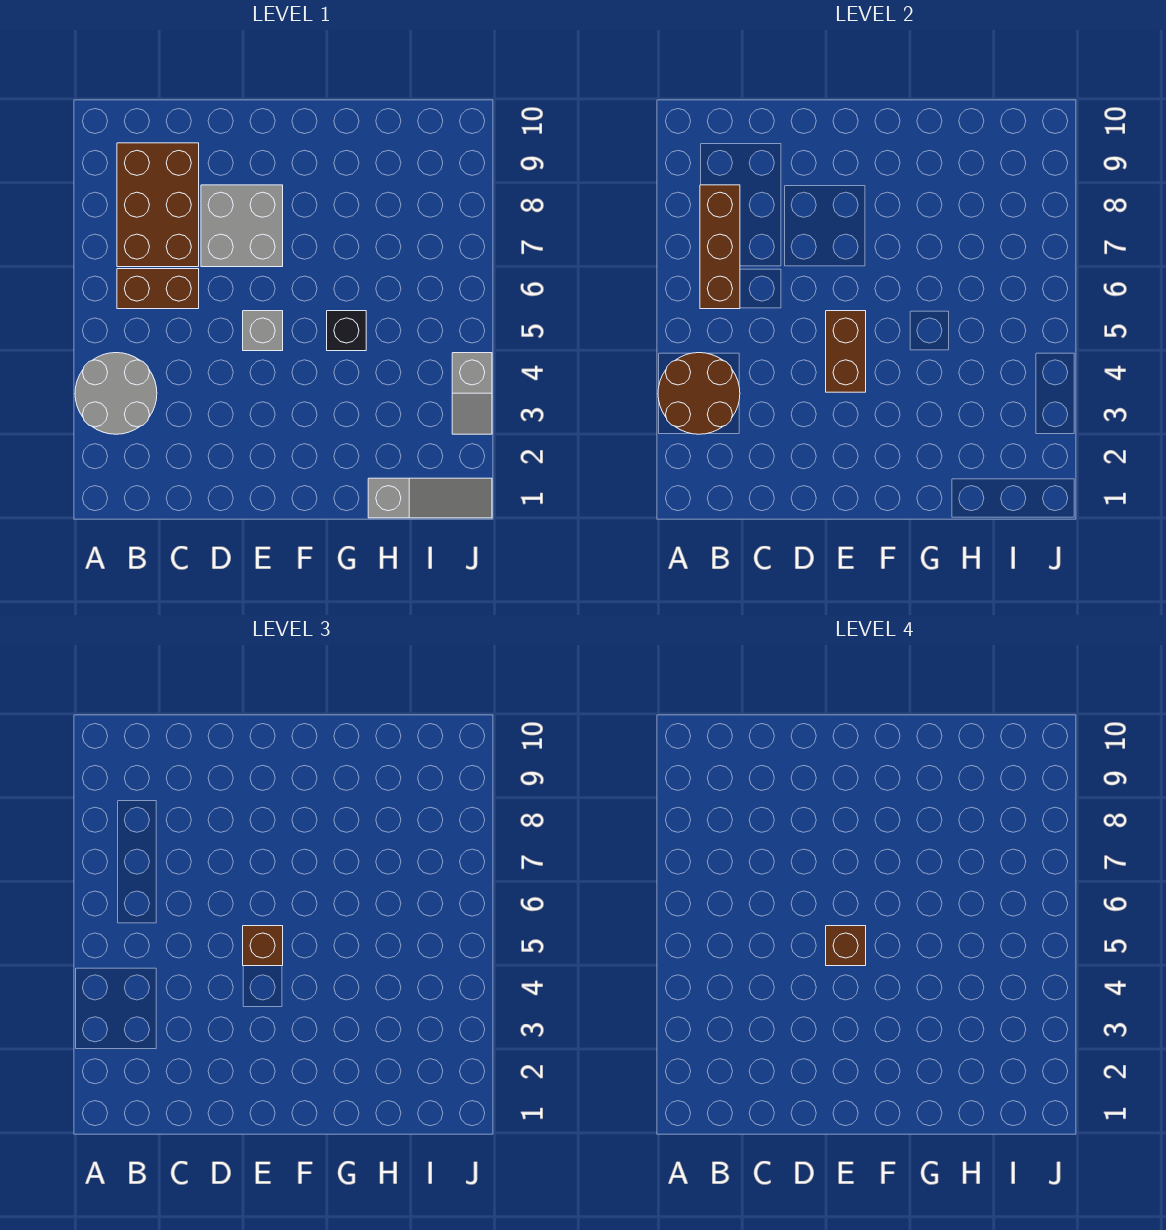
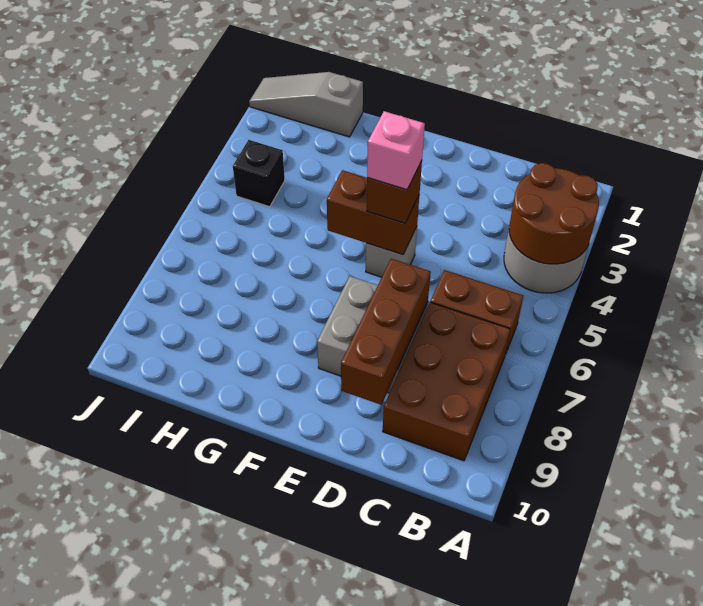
brown 1x3 brick [700,185,740,309] -> brown 1x3 brick moved to [341,259,431,405]
brown 1x2 brick [826,311,866,392] -> brown 1x2 brick turned to [327,170,419,255]
brown 1x1 brick [826,926,866,966] -> pink 1x1 brick [367,111,425,190]
black 1x1 brick [327,311,366,351] -> black 1x1 brick moved to [233,140,285,207]
grey 1x2 slope [452,353,492,434] -> none

